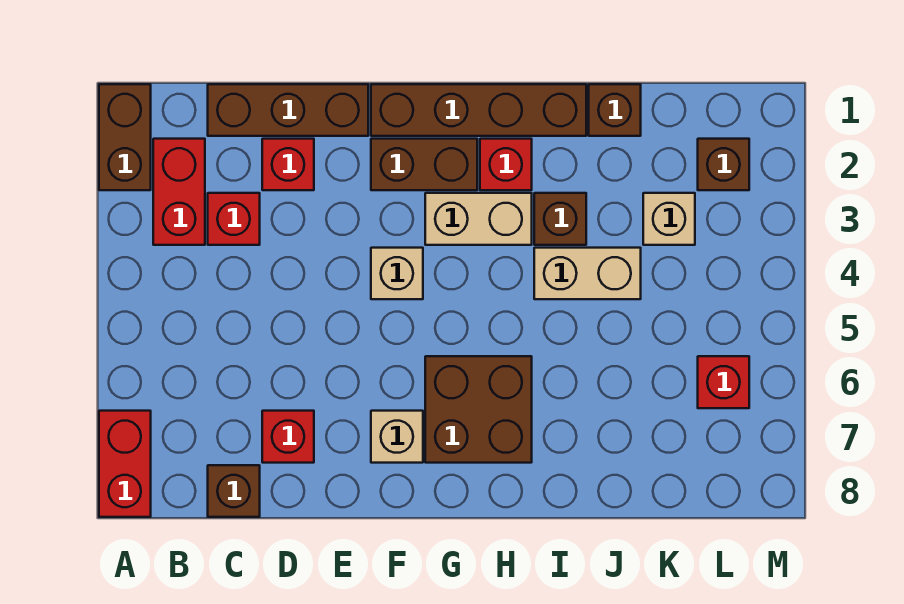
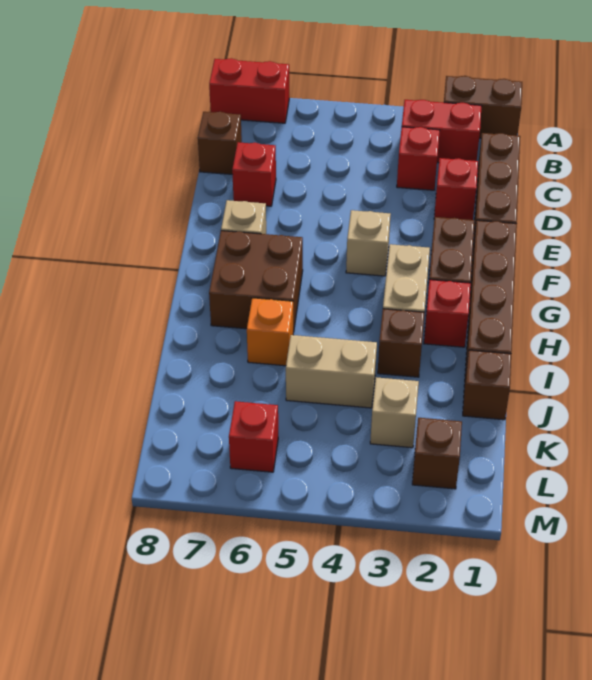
tan 1x2 brick [534,248,641,299] -> tan 1x2 brick turned to [286,335,377,408]
none -> orange 1x1 brick [247,298,293,366]

